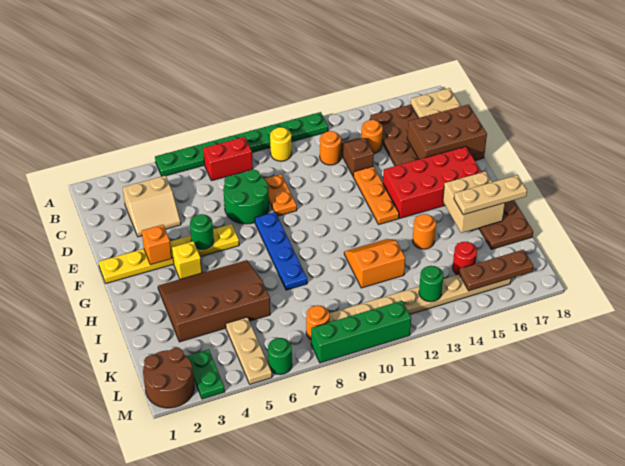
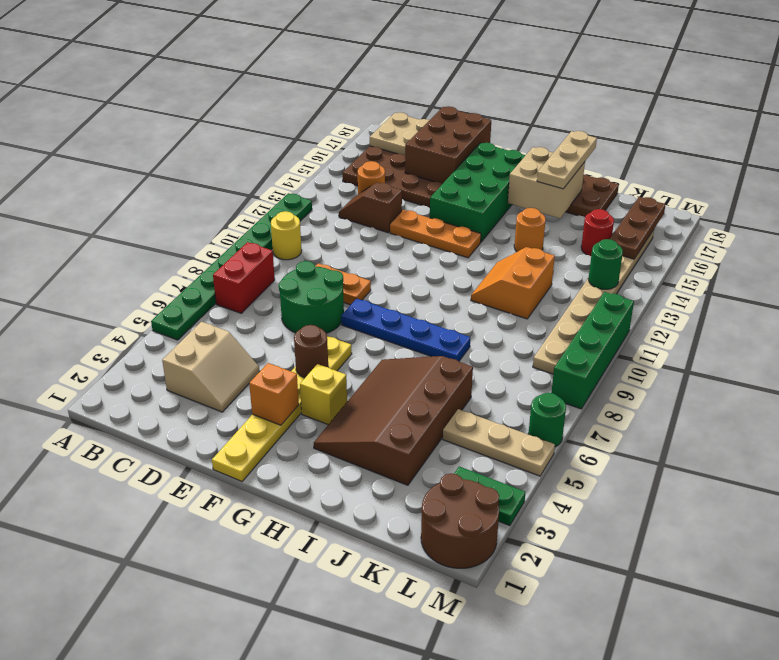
orange 1x1 round brick [320,131,341,165] -> none
green 1x1 round brick [190,214,214,249] -> brown 1x1 round brick [294,325,328,378]
red 2x4 brick [383,146,481,218] -> green 2x4 brick [430,143,526,242]
orange 1x1 round brick [306,305,330,339] -> none

